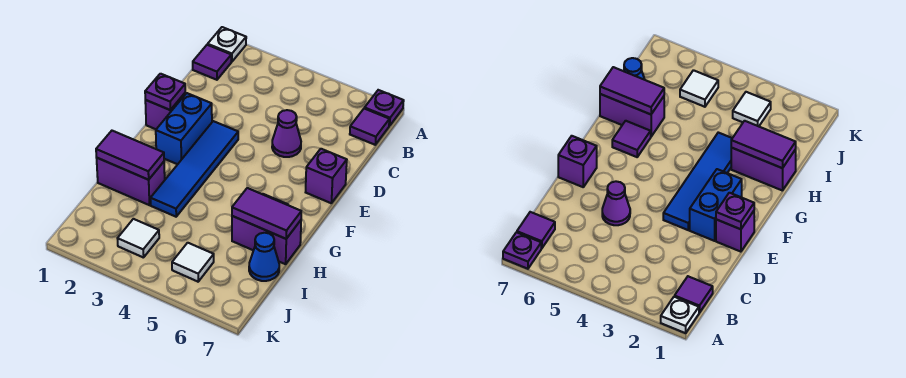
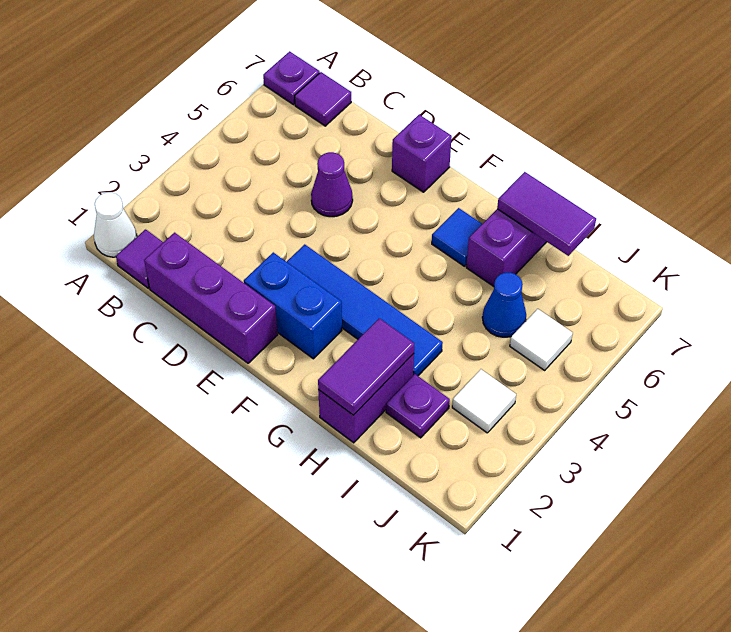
white 1x1 plate [208,27,246,62] -> white 1x1 cone [94,193,137,257]
purple 1x1 brick [145,93,185,129] -> purple 1x3 brick [144,233,278,363]
purple 1x1 plate [145,74,185,110] -> purple 1x1 plate moved to [386,374,450,438]
purple 1x1 tile [612,121,651,157] -> blue 1x1 tile [432,208,482,266]
purple 1x2 tile [232,188,301,239] -> purple 1x2 tile turned to [497,172,596,256]
blue 1x1 cone [249,233,279,281] -> blue 1x1 cone moved to [482,273,526,337]

